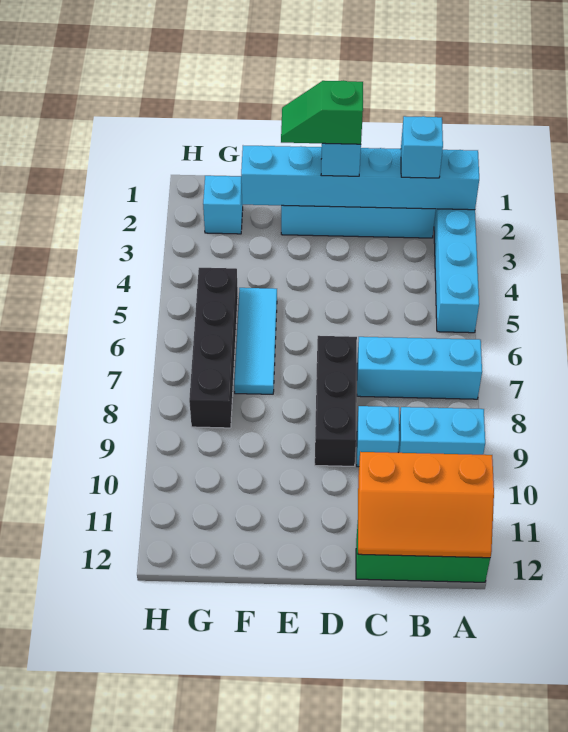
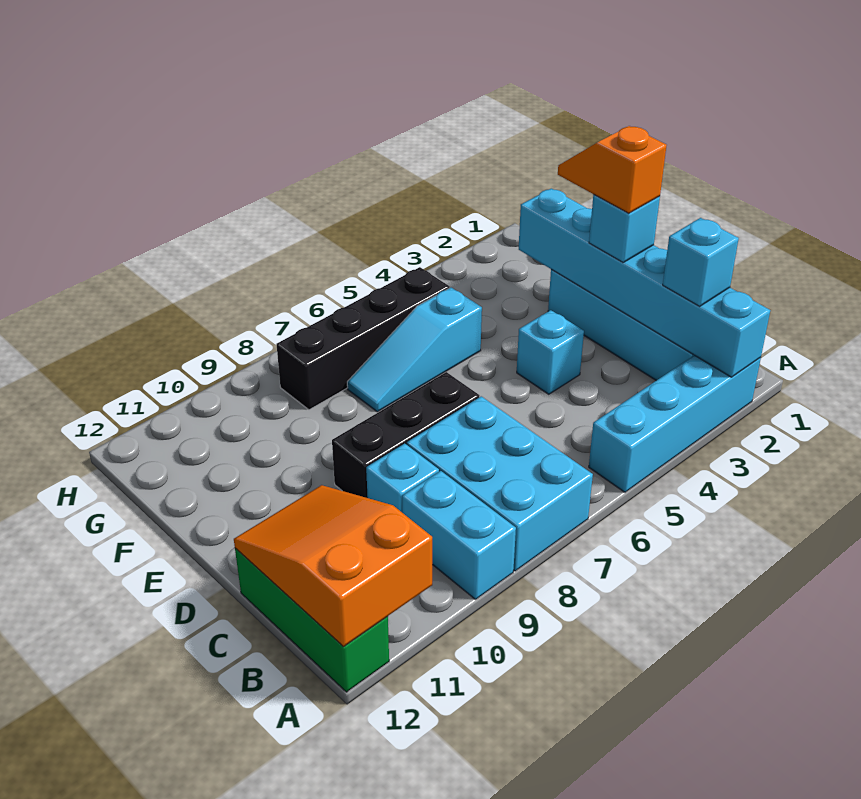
cyan 1x3 brick [357,337,482,399] -> cyan 2x3 brick [407,396,593,571]
orange 2x3 slope [358,452,494,558] -> orange 2x3 slope turned to [234,485,432,647]
green 1x2 slope [281,80,363,144] -> orange 1x2 slope [558,126,667,213]
cyan 1x3 tile [234,288,277,394] -> cyan 1x3 slope [347,287,482,412]
cyan 1x1 brick [203,176,243,234] -> cyan 1x1 brick moved to [517,310,584,394]

